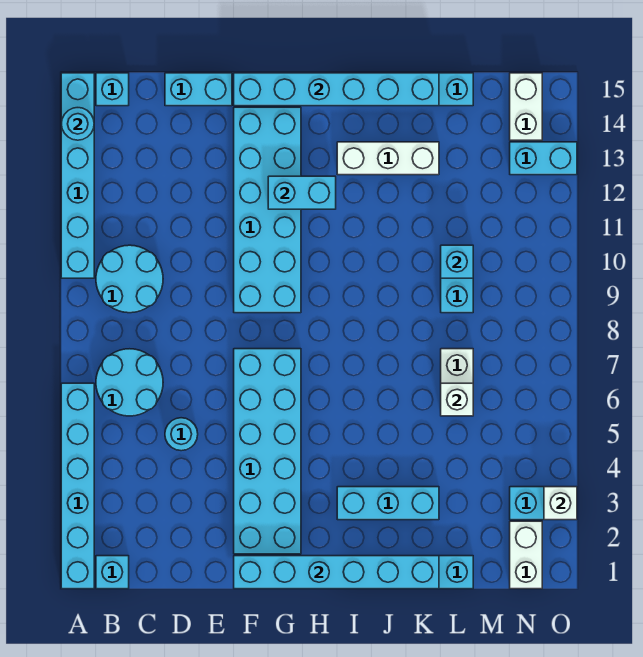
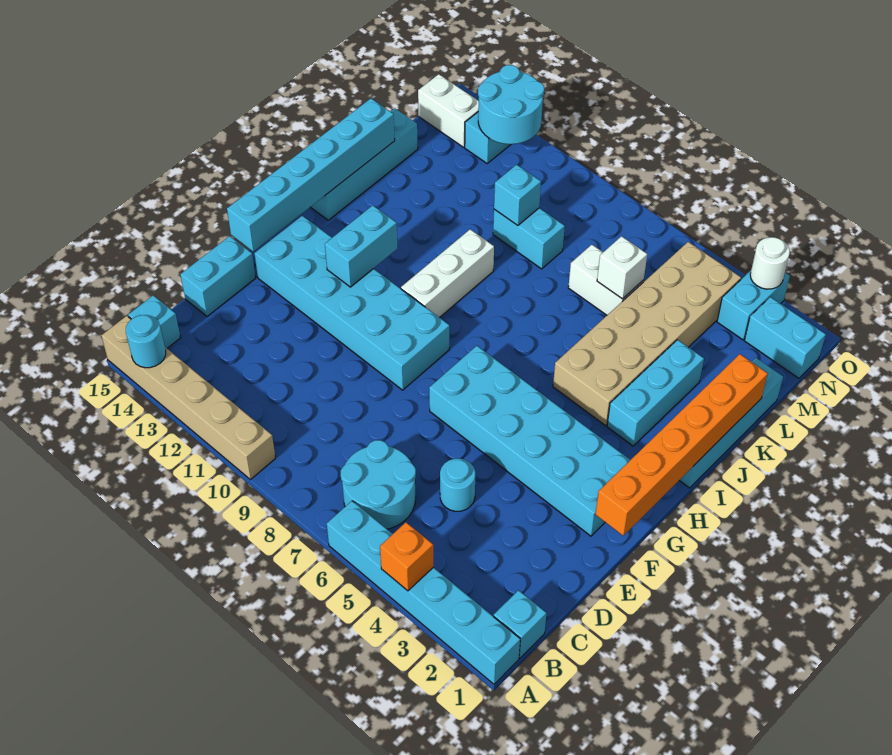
none -> orange 1x1 brick [380,522,433,591]
cyan 1x6 brick [61,73,94,278] -> tan 1x6 brick [101,316,275,480]
cyan 2x2 round brick [96,245,163,313] -> cyan 2x2 round brick moved to [478,65,544,144]
cyan 1x6 brick [234,556,439,589] -> orange 1x6 brick [595,354,768,536]
none -> tan 2x6 brick [553,242,741,426]
white 1x3 brick [337,142,439,175] -> white 1x3 brick moved to [401,229,494,318]
white 1x2 brick [510,521,542,589] -> cyan 1x2 brick [745,297,826,378]
white 1x1 brick [544,487,577,520] -> white 1x1 round brick [750,237,790,289]

